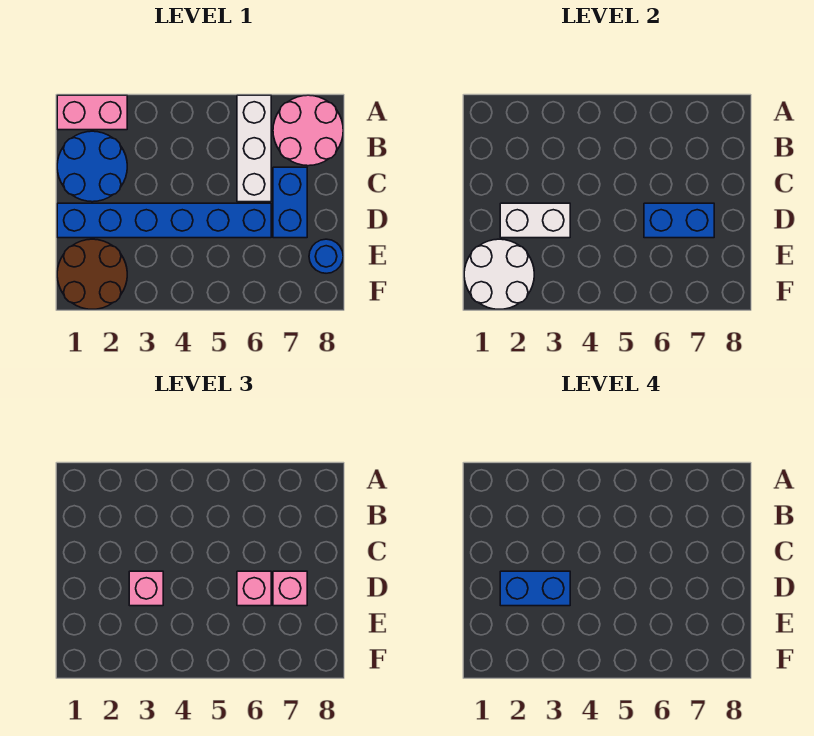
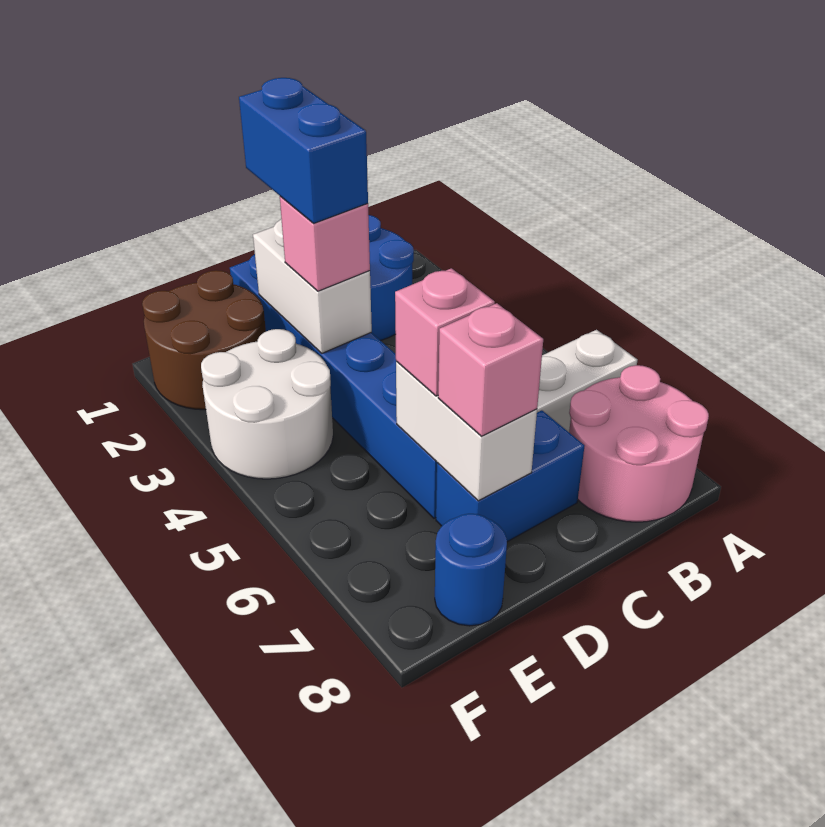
pink 1x2 brick [57,95,127,130] -> none
blue 1x2 brick [644,203,714,238] -> white 1x2 brick [396,361,537,501]
white 2x2 round brick [464,239,534,309] -> white 2x2 round brick moved to [201,329,333,479]

